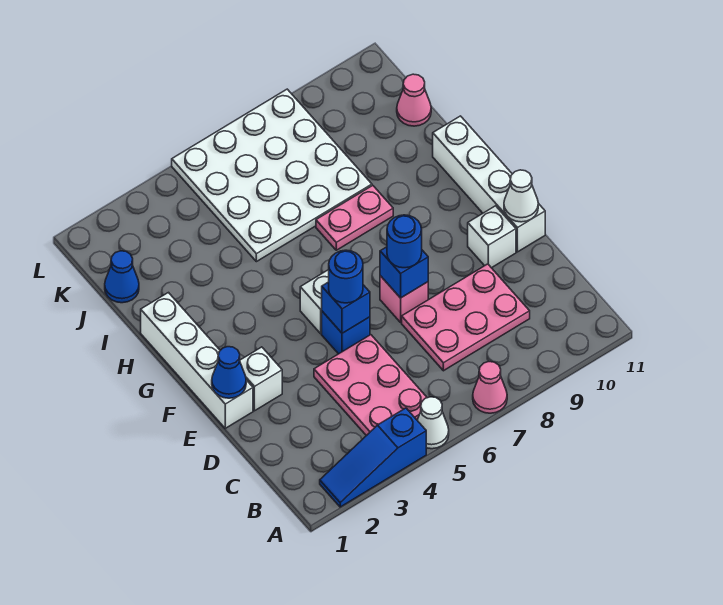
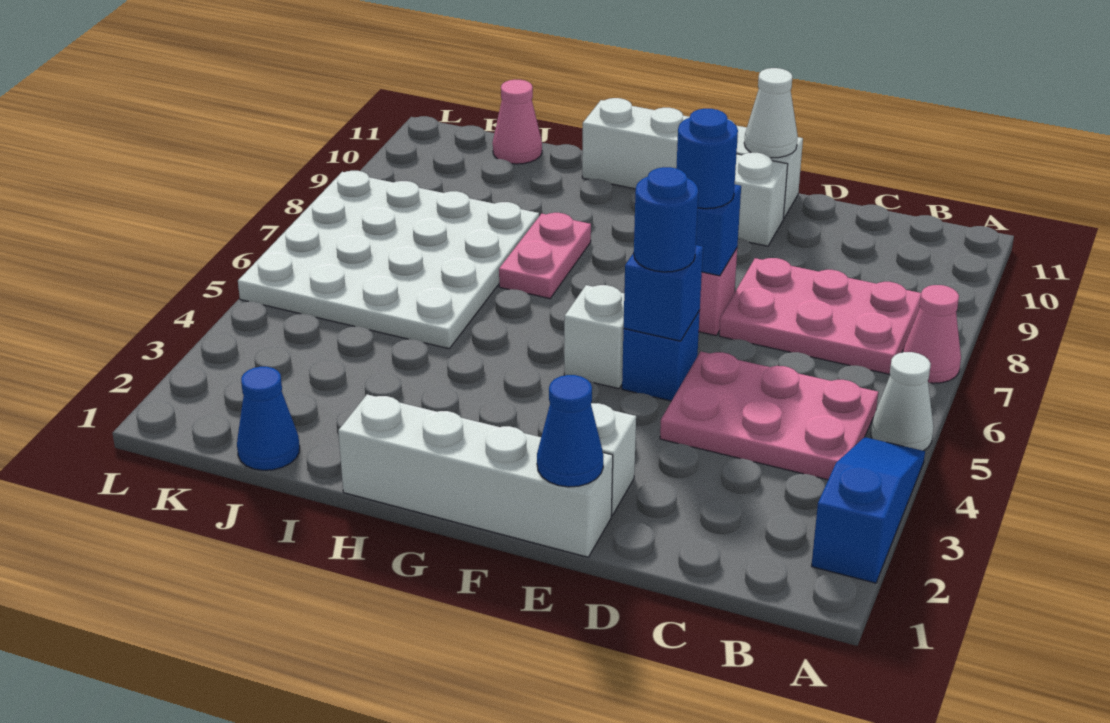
blue 1x3 slope [320,408,426,507] -> blue 1x3 slope turned to [811,437,925,583]
pink 2x3 plate [402,264,530,371] -> pink 2x3 plate turned to [719,258,921,374]

